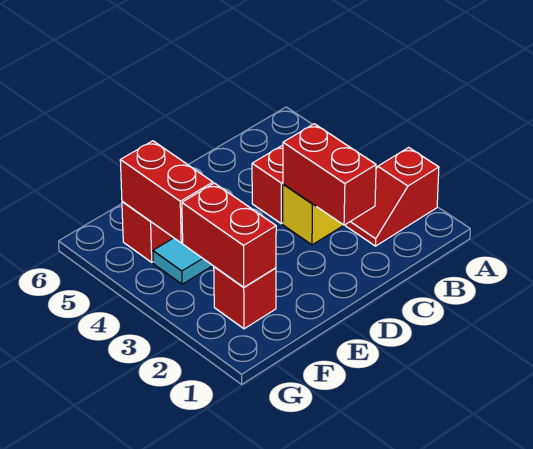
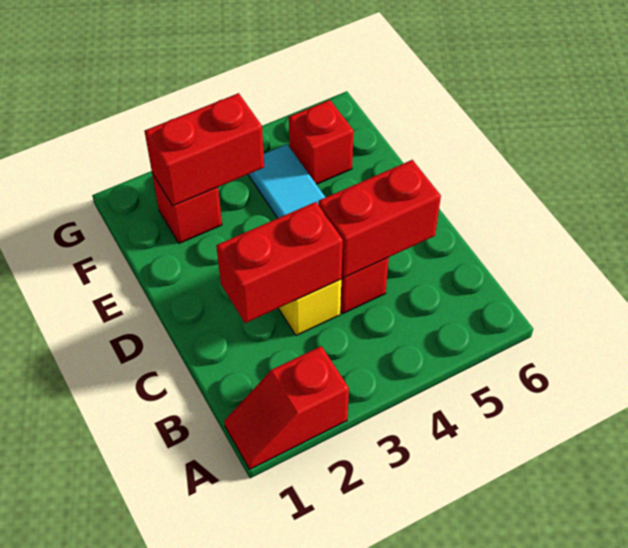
red 1x2 slope [346,147,439,246] -> red 1x2 slope turned to [224,346,349,469]
red 1x2 brick [120,141,213,243] -> red 1x2 brick moved to [318,160,441,278]

